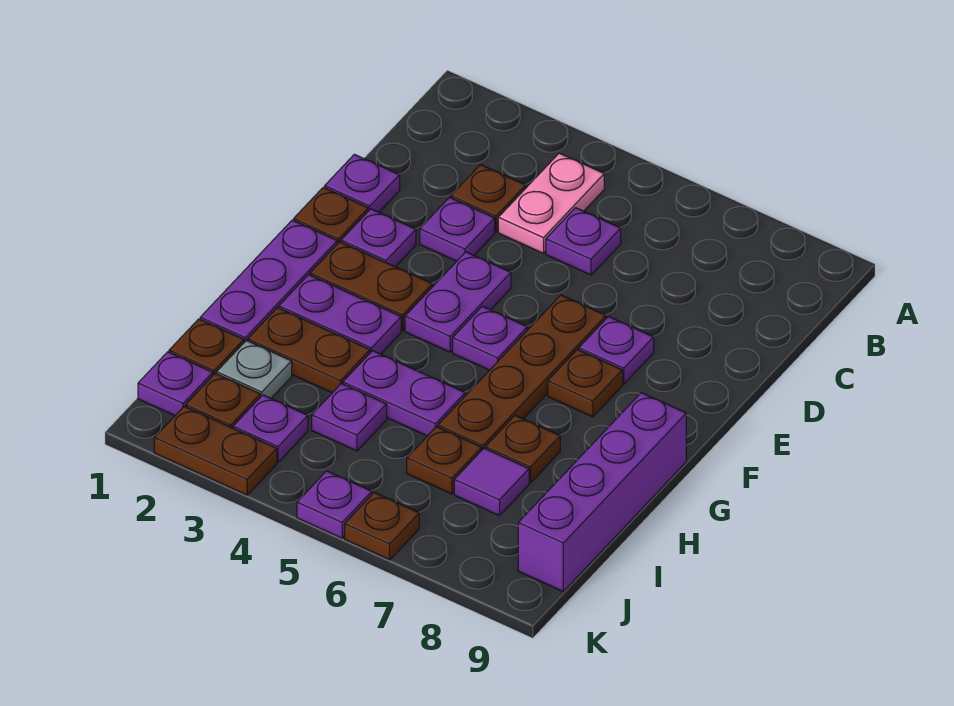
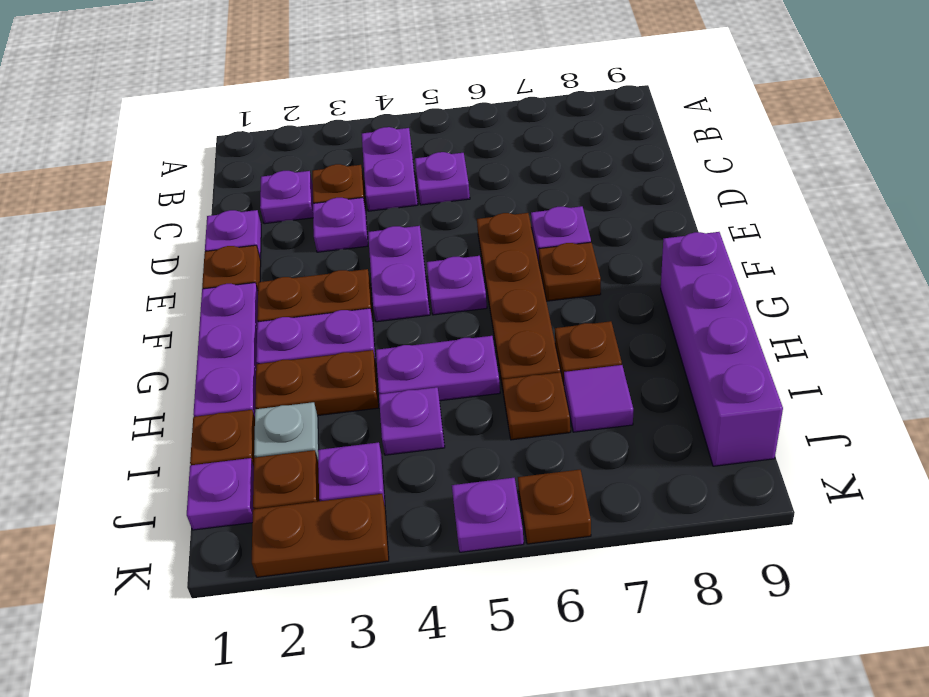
pink 1x2 plate [498,153,604,253] -> purple 1x2 plate [362,127,418,211]
purple 1x1 plate [341,209,416,267] -> purple 1x1 plate moved to [260,171,313,224]

